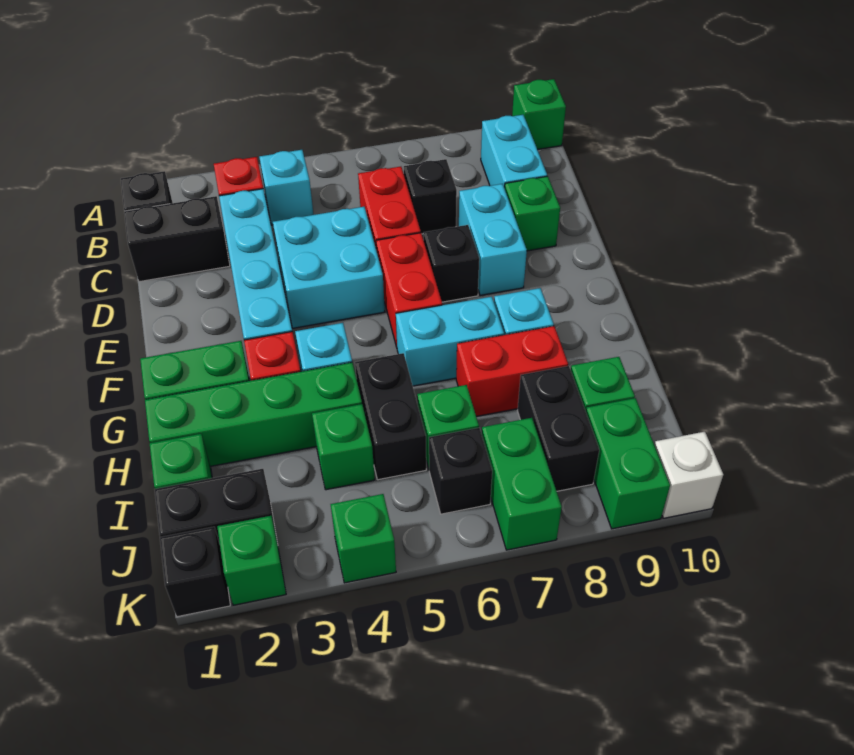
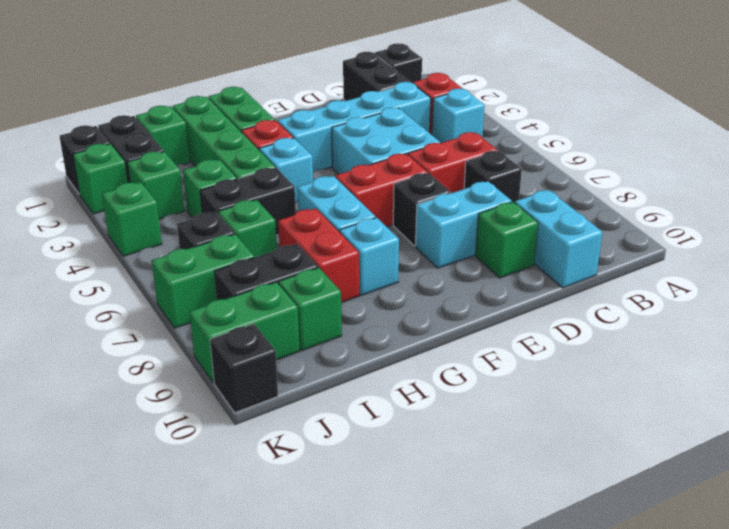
green 1x1 brick [512,79,566,150] -> green 1x1 brick moved to [127,152,184,219]
cyan 1x2 brick [481,115,547,188] -> cyan 1x2 brick turned to [515,190,603,288]
white 1x1 brick [655,432,723,518] -> black 1x1 brick [210,324,278,413]

